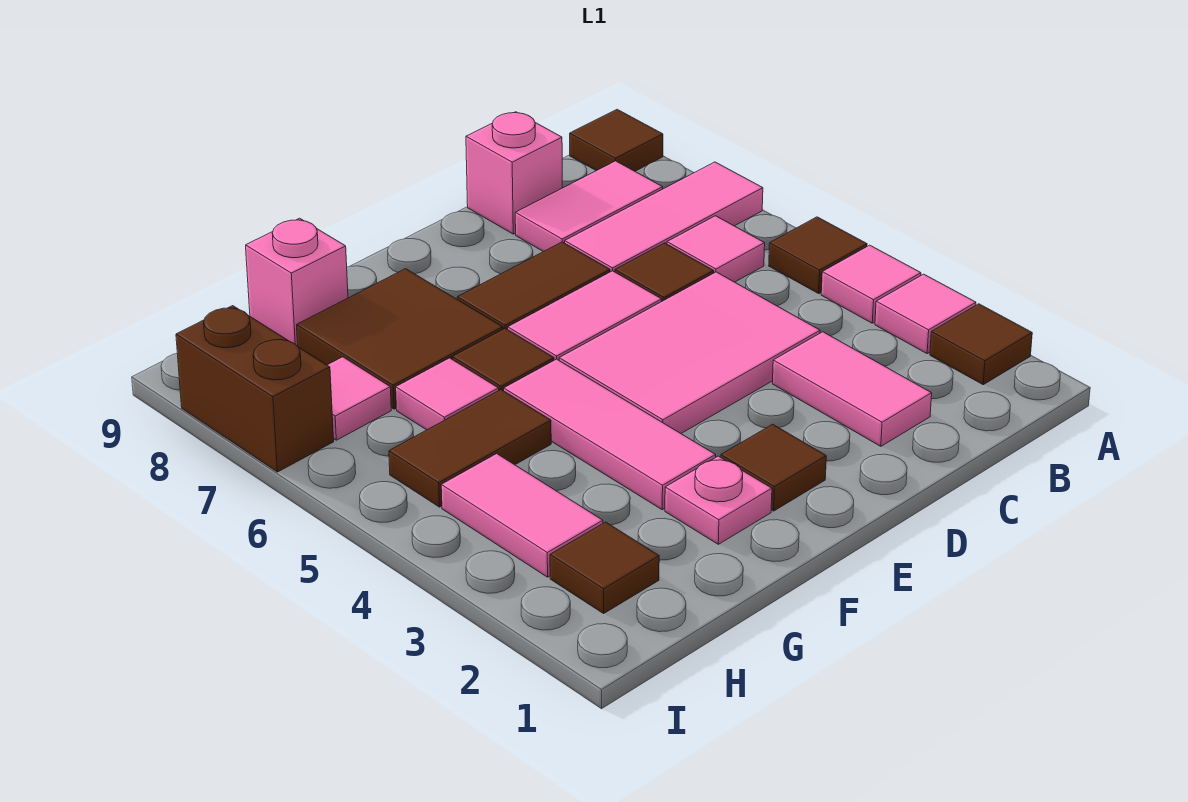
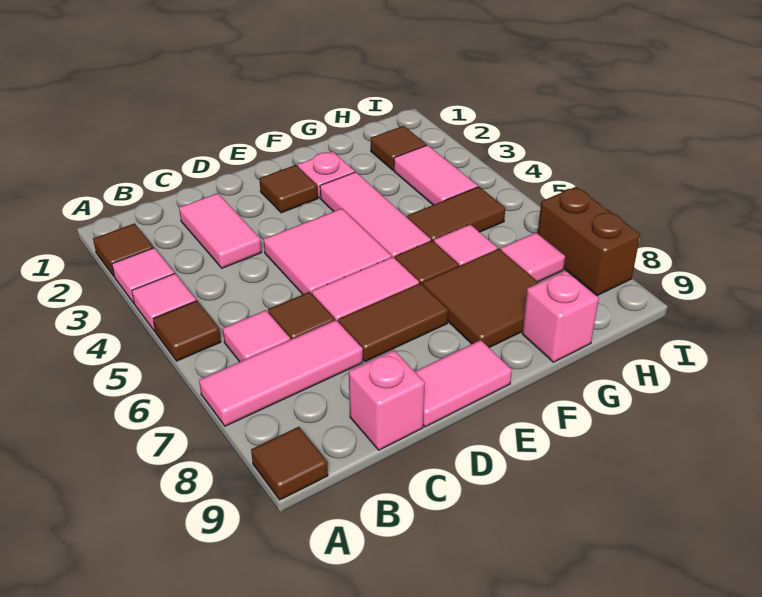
pink 1x2 tile [515,161,663,252] -> pink 1x2 tile moved to [415,340,512,427]
pink 2x3 tile [559,272,820,433] -> pink 2x2 tile [263,209,392,294]

